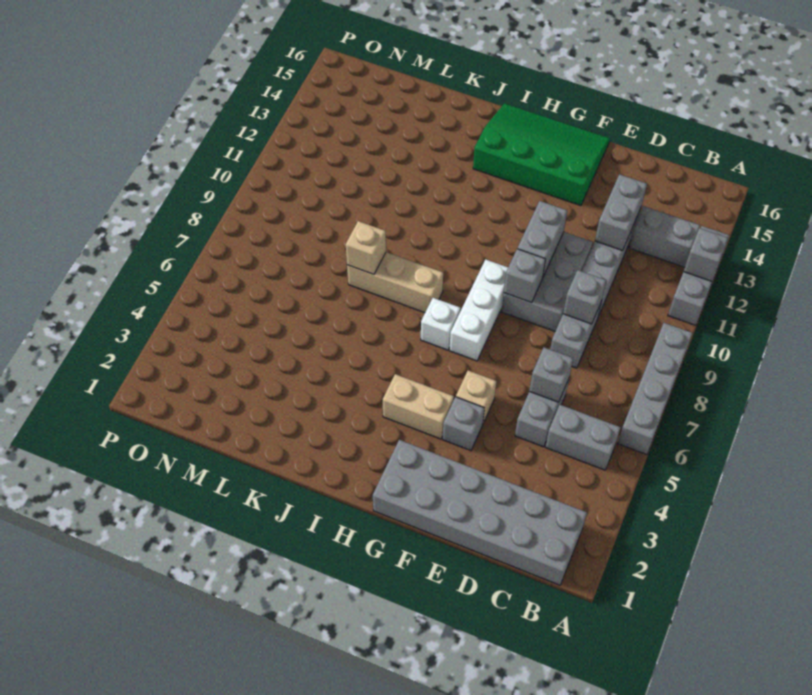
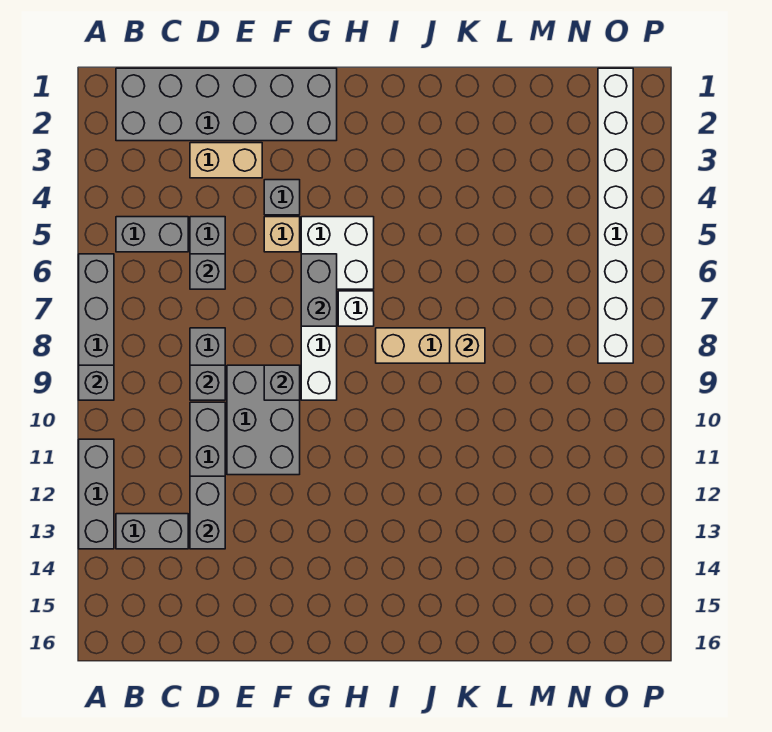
grey 1x1 brick [684,228,728,281] -> grey 1x1 brick moved to [79,365,114,400]
grey 1x2 brick [517,201,567,277] -> grey 1x2 brick moved to [301,254,337,326]
green 3x4 slope [473,103,610,206] -> none
tan 1x2 brick [383,374,454,439] -> tan 1x2 brick moved to [190,143,262,178]
none -> white 2x2 brick [301,217,374,289]
none -> white 1x8 brick [598,68,633,363]

